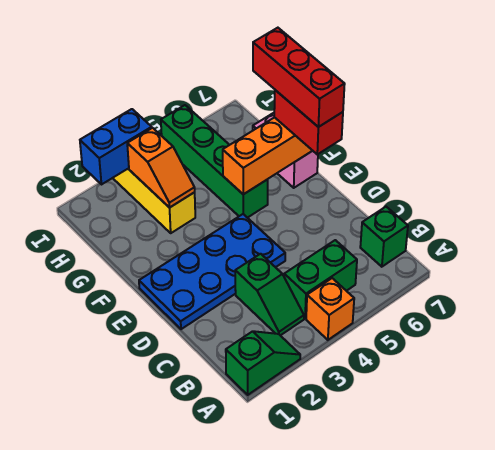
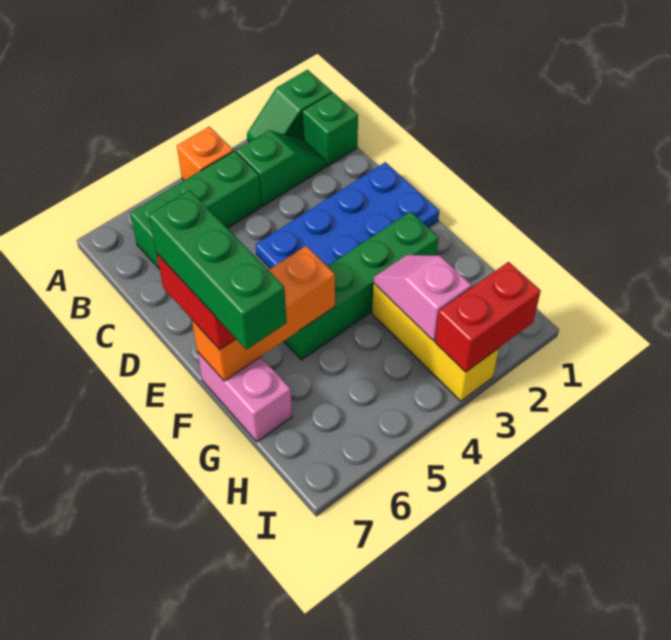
green 1x2 slope [235,254,304,335] -> green 1x2 slope turned to [236,130,326,206]
green 1x2 brick [284,240,357,319] -> green 1x3 brick [130,151,261,268]
green 1x1 brick [360,207,408,267] -> green 1x1 brick moved to [303,93,358,166]
red 1x3 brick [253,28,345,127] -> green 1x3 brick [149,190,287,350]
green 1x4 brick [161,105,268,218] -> green 1x4 brick turned to [284,212,439,360]
orange 1x2 slope [127,128,195,208] -> pink 1x2 slope [374,255,472,341]
blue 1x2 brick [80,109,152,185] -> red 1x2 brick [435,262,541,372]

